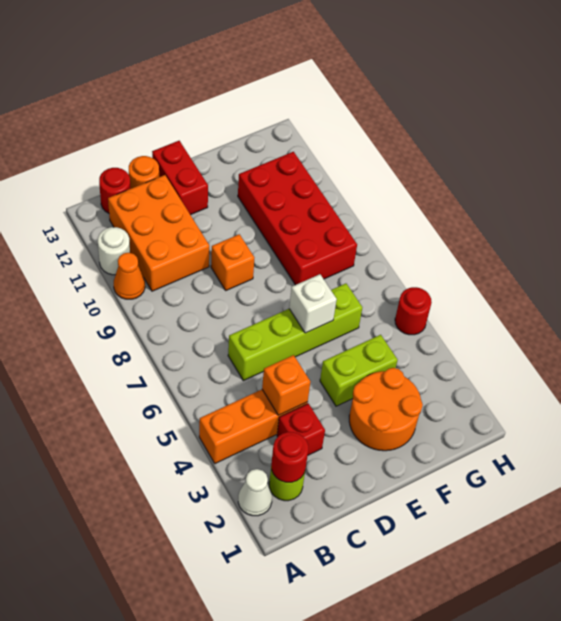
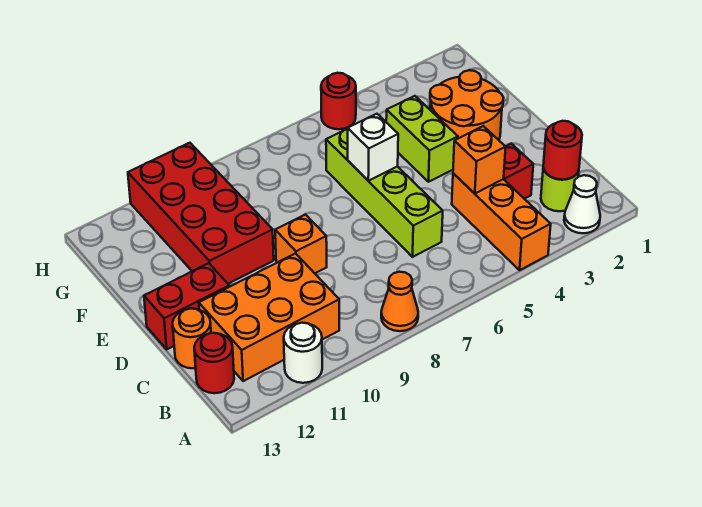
orange 1x1 cone [114,253,145,299] -> orange 1x1 cone moved to [381,272,418,331]
red 2x4 brick [238,152,357,285] -> red 2x4 brick turned to [128,143,274,284]

